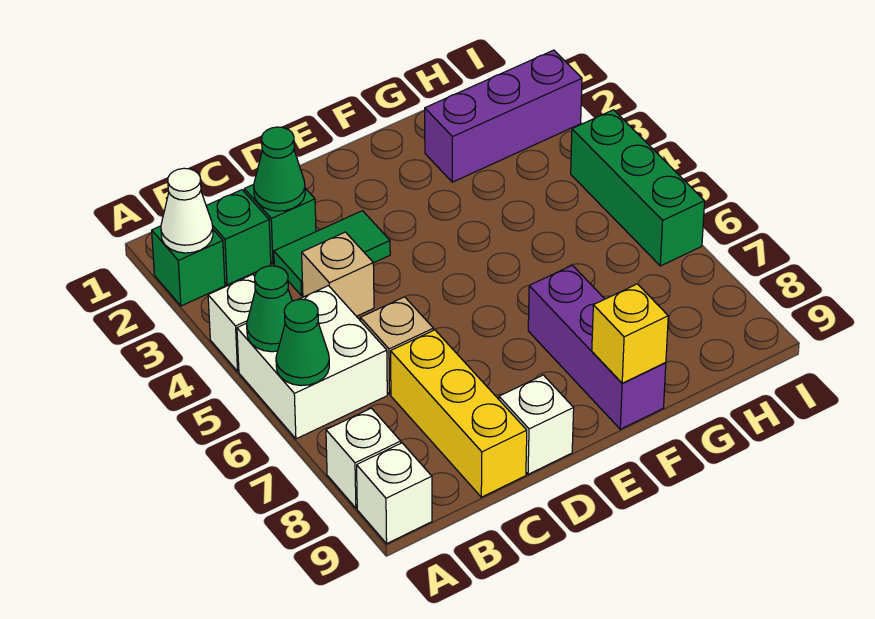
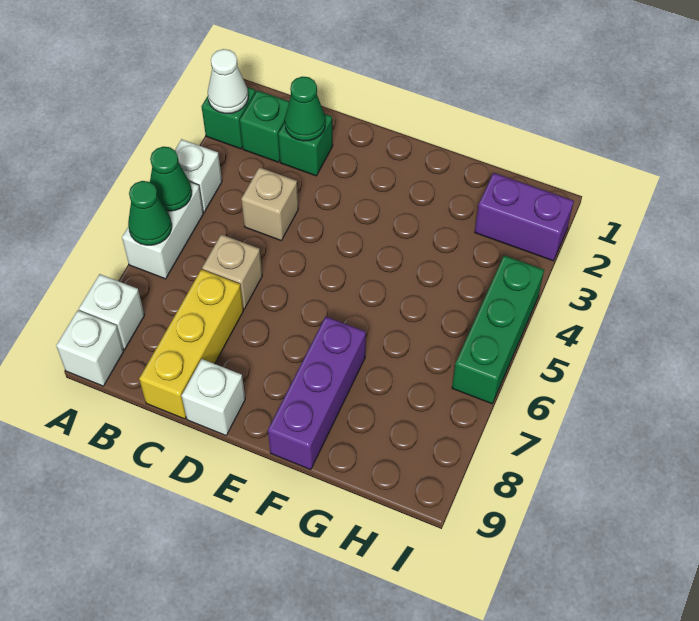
white 2x2 brick [237,286,387,439] -> white 1x2 brick [122,182,203,279]
green 1x2 tile [274,211,390,296] -> none
yellow 1x1 brick [592,284,668,383] -> none
purple 1x3 brick [425,50,582,182] -> purple 1x2 brick [475,173,574,261]

